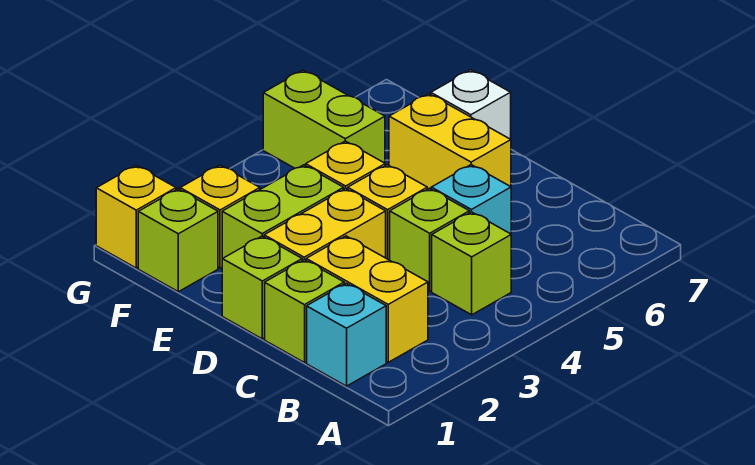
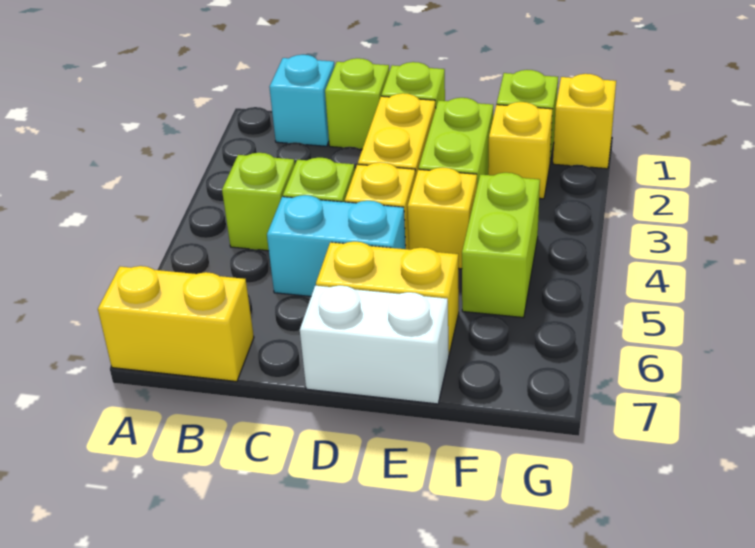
yellow 1x2 brick [306,236,428,362] -> yellow 1x2 brick moved to [98,266,254,382]
cyan 1x1 brick [431,165,511,234] -> cyan 1x2 brick [267,195,406,296]
white 1x1 brick [431,70,511,139] -> white 1x2 brick [300,286,449,404]
lime 1x2 brick [263,70,385,168] -> lime 1x2 brick turned to [462,173,540,318]

